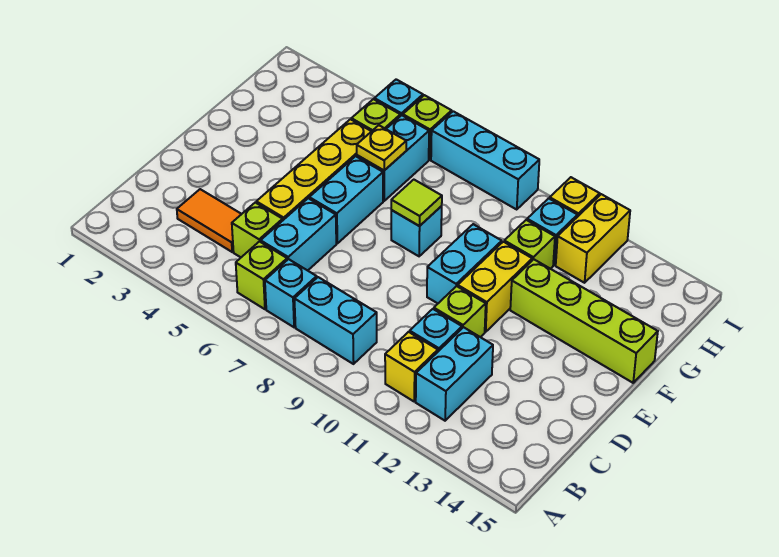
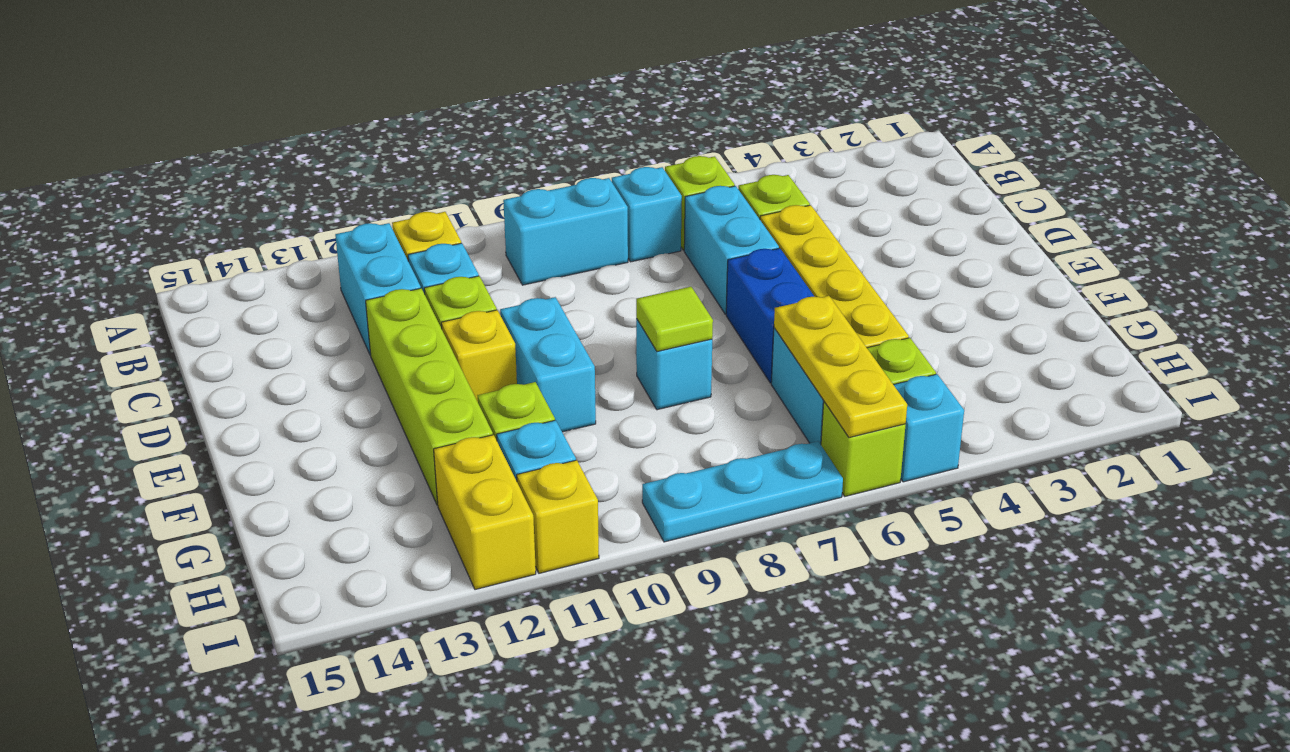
orange 1x2 tile [177,189,241,252] -> none
cyan 1x2 brick [309,156,383,243] -> blue 1x2 brick [726,248,815,383]
yellow 1x2 brick [458,242,532,332] -> yellow 1x1 brick [441,310,517,402]
lime 1x4 brick [510,259,658,383] -> lime 1x4 brick turned to [366,288,493,505]
yellow 1x1 plate [357,125,406,170] -> yellow 1x3 plate [774,296,907,438]
cyan 1x3 brick [431,111,539,209] -> cyan 1x3 plate [642,441,843,542]

